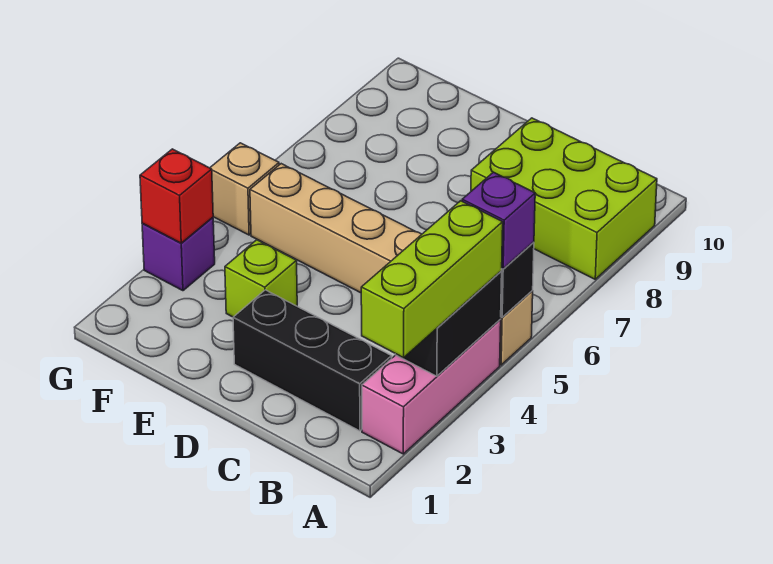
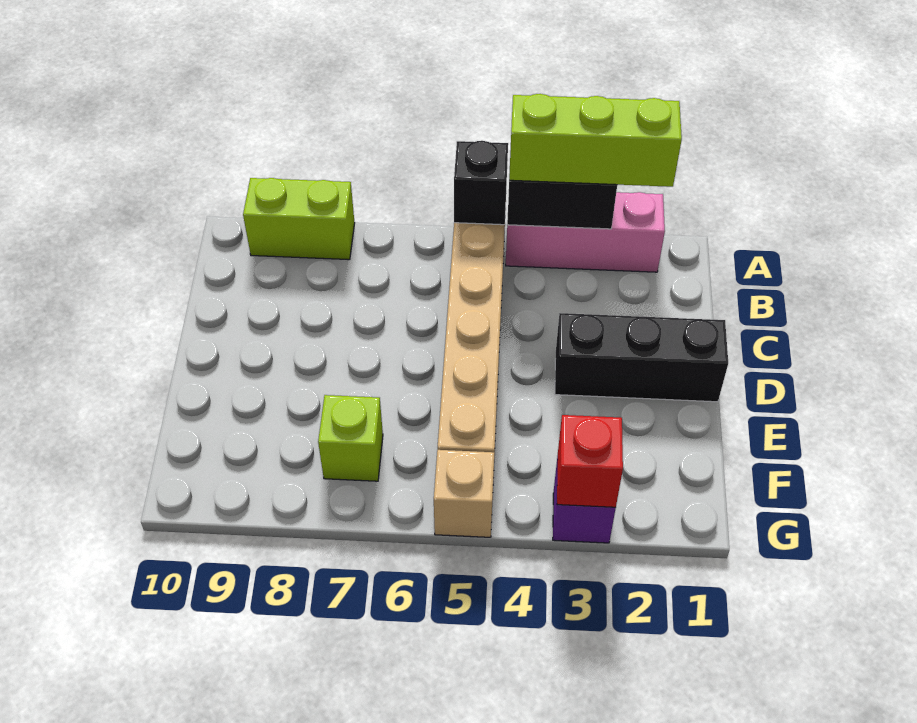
purple 1x1 brick [462,172,535,269] -> none
lime 2x3 brick [471,118,657,279] -> lime 1x2 brick [243,178,355,260]
black 1x3 brick [233,290,392,431] -> black 1x3 brick turned to [555,313,728,402]
lime 1x1 brick [225,240,297,317] -> lime 1x1 brick moved to [318,395,383,481]

